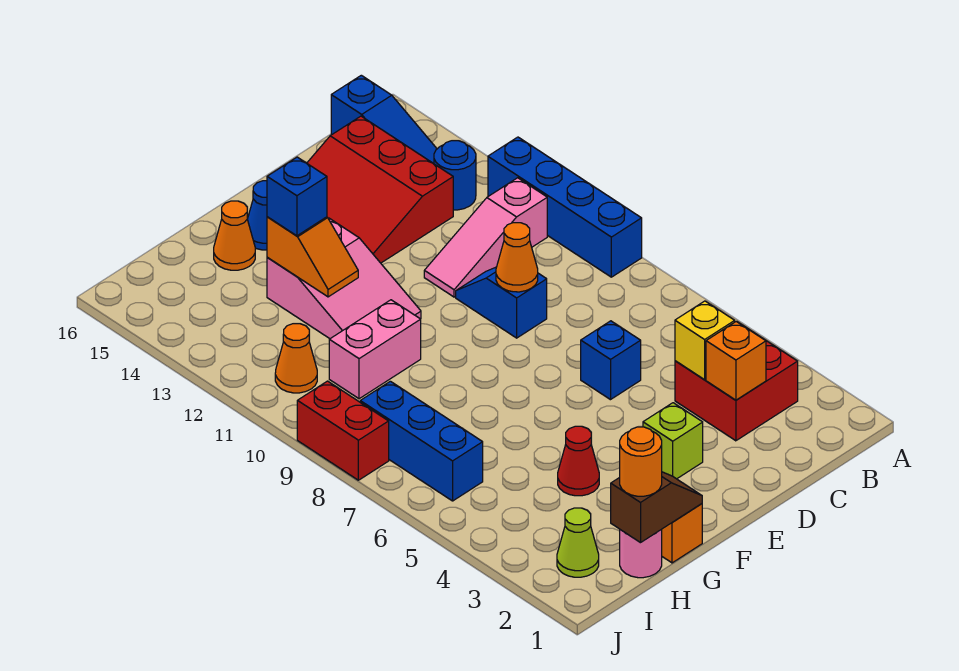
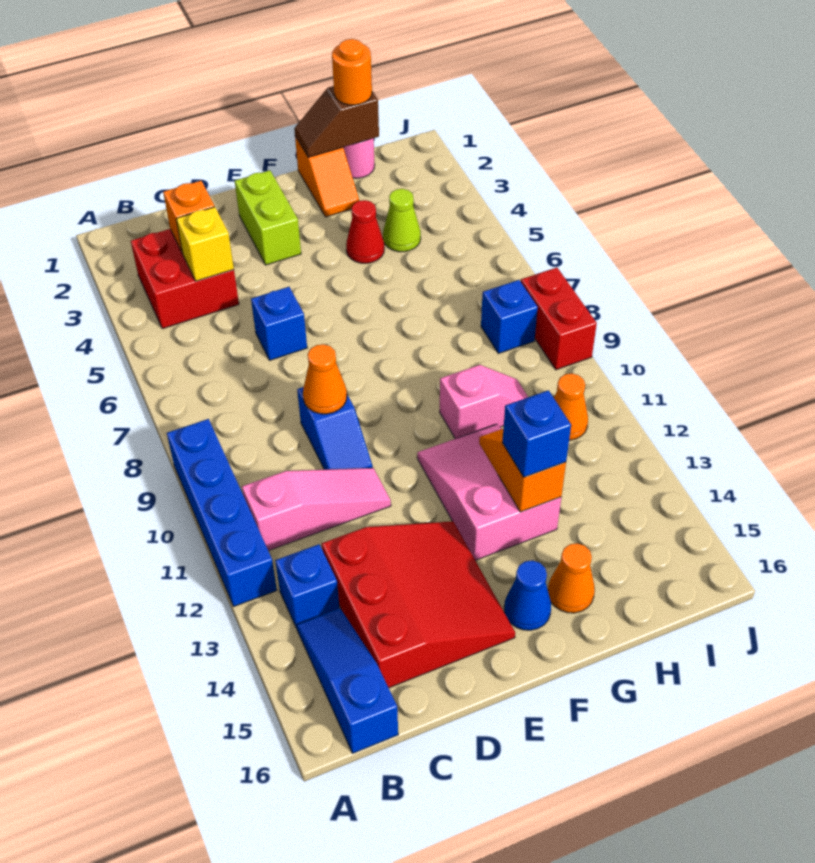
blue 1x1 round brick [434,141,476,210] -> blue 1x1 brick [275,544,339,628]
lime 1x1 brick [643,403,703,479] -> lime 1x2 brick [235,170,301,265]
pink 1x2 brick [329,300,421,399] -> pink 1x2 slope [440,365,528,439]
lime 1x1 cone [557,508,599,577] -> lime 1x1 cone moved to [383,189,421,252]
blue 1x3 brick [360,381,483,501] -> blue 1x1 brick [481,280,538,353]

